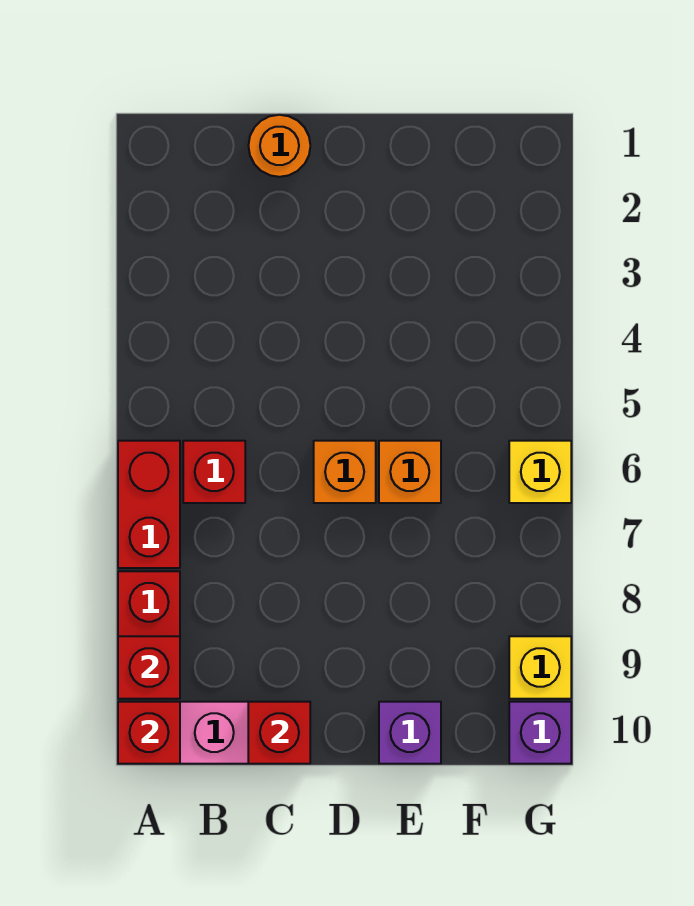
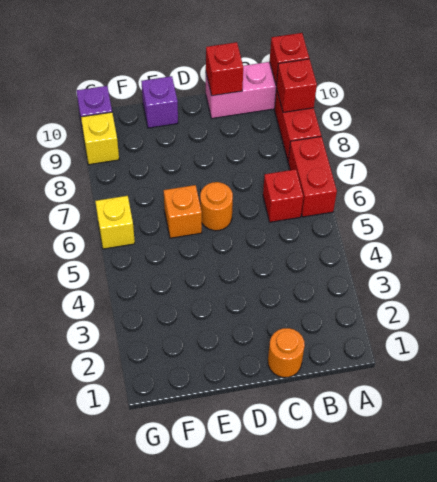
orange 1x1 brick [314,441,376,503] -> orange 1x1 round brick [200,182,233,231]

